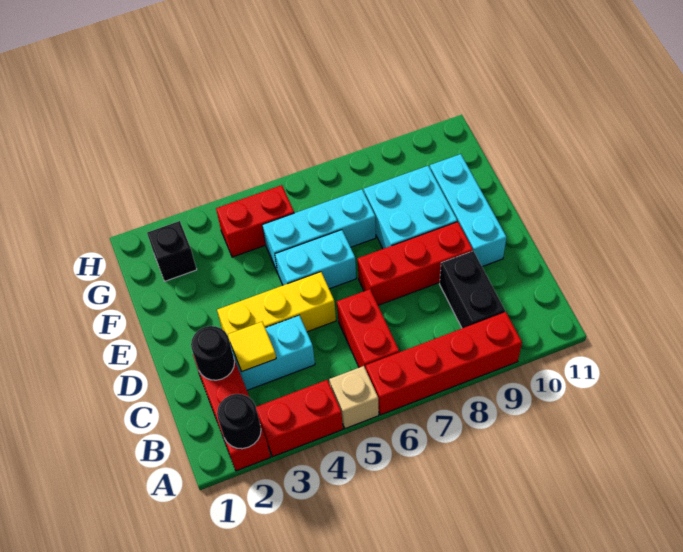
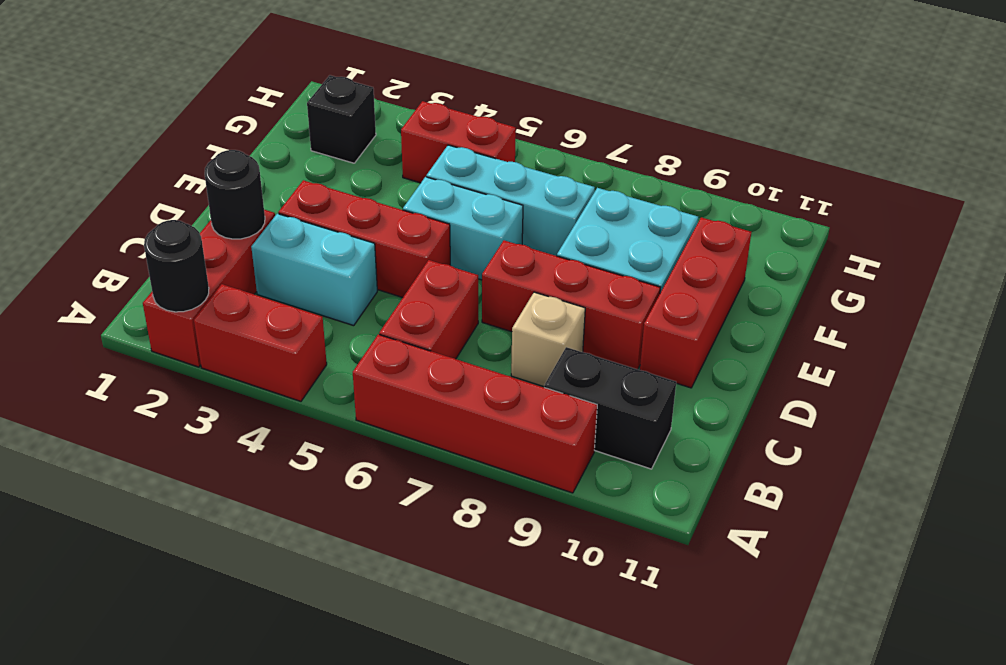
tan 1x1 brick [329,366,379,429] -> tan 1x1 brick moved to [511,292,585,387]
black 1x2 brick [440,251,505,328] -> black 1x2 brick turned to [544,347,676,469]
yellow 1x1 tile [228,322,276,372] -> none
yellow 1x3 brick [217,272,336,335] -> red 1x3 brick [278,180,450,297]
cyan 1x3 brick [430,154,507,267] -> red 1x3 brick [640,217,751,388]

